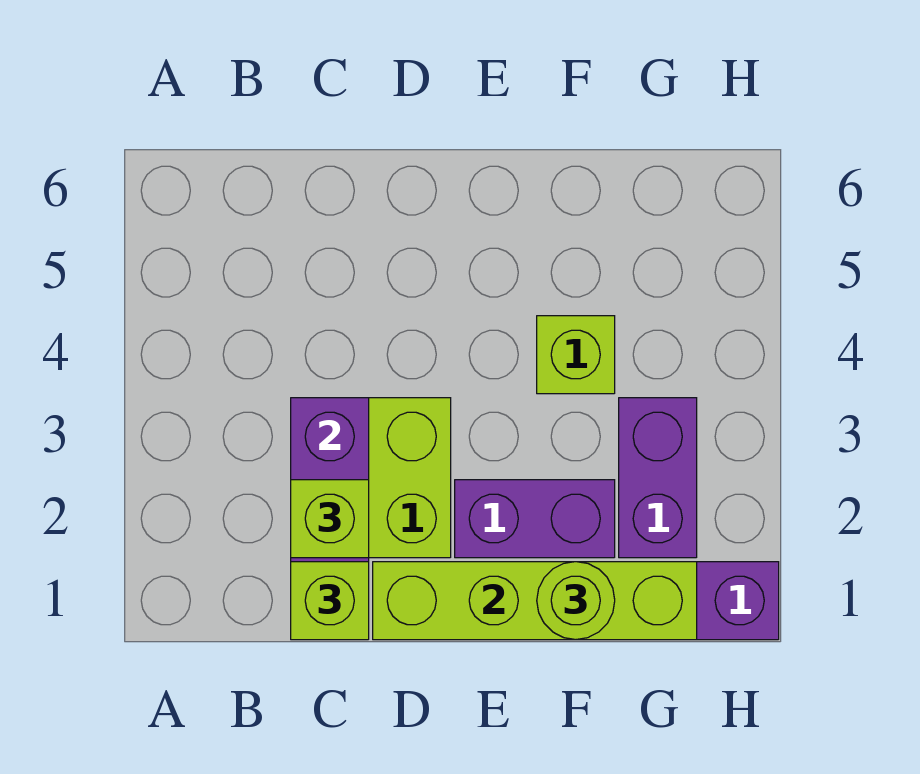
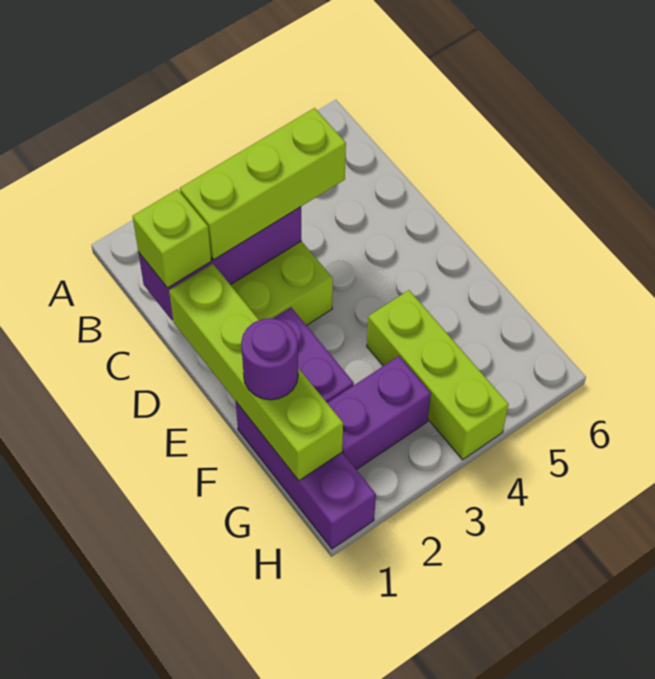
lime 1x1 brick [291,480,369,558] -> lime 1x3 brick [180,108,346,260]
lime 1x1 round brick [537,562,615,640] -> purple 1x1 round brick [241,318,298,400]
lime 1x1 brick [537,316,615,394] -> lime 1x3 brick [367,290,509,460]

